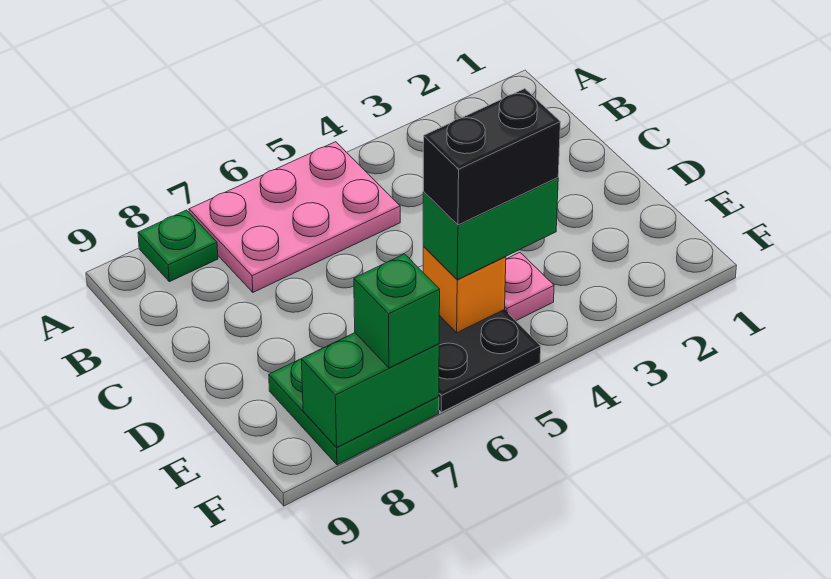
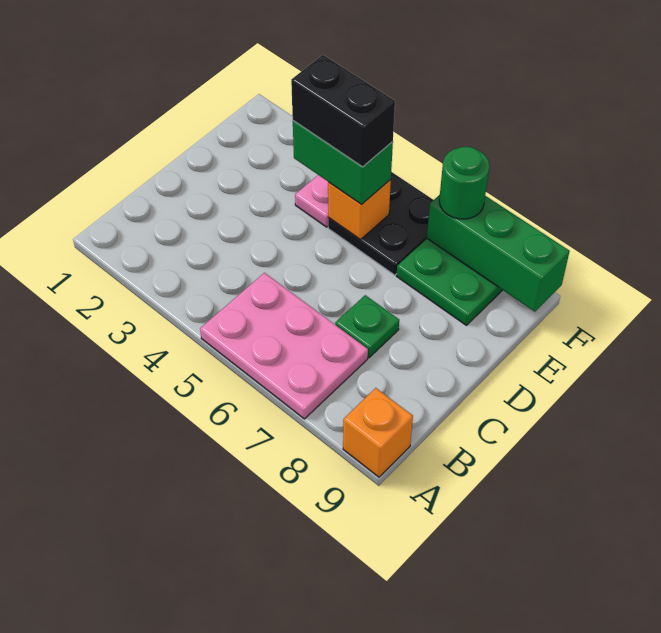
green 1x1 plate [138,210,218,282] -> green 1x1 plate moved to [335,295,399,358]
none -> orange 1x1 brick [343,388,413,477]
green 1x2 brick [301,333,439,448] -> green 1x3 brick [427,195,570,312]
green 1x1 brick [354,254,440,368] -> green 1x1 round brick [439,147,489,219]

